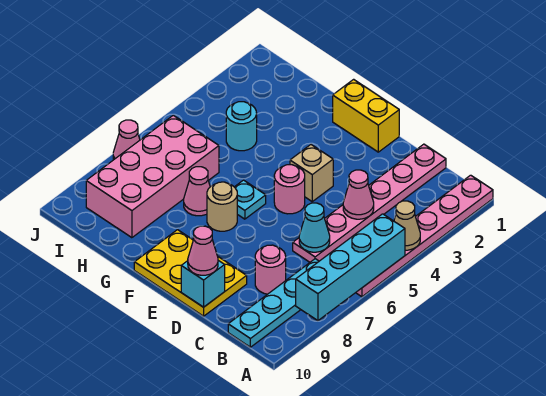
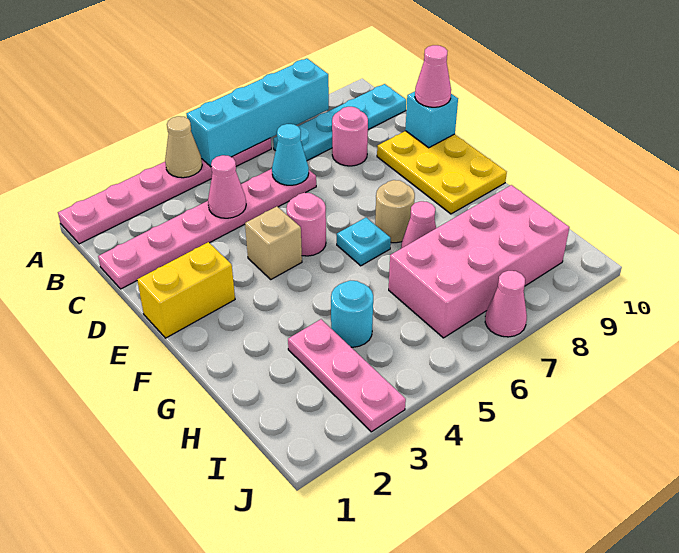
yellow 1x2 brick [333,79,399,152] -> yellow 1x2 brick turned to [137,242,235,338]
none -> pink 1x3 plate [288,319,406,432]

